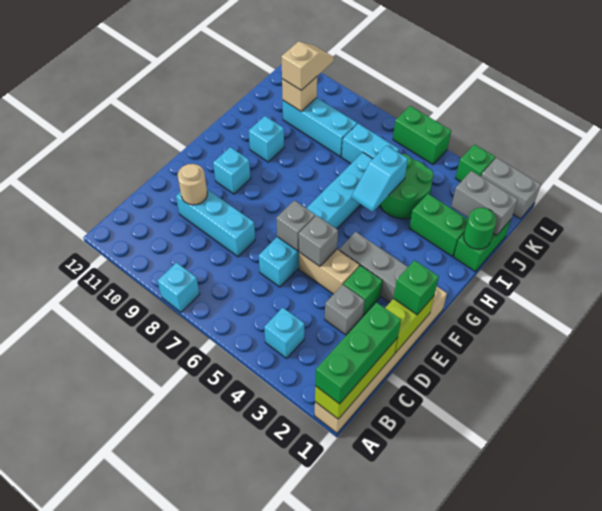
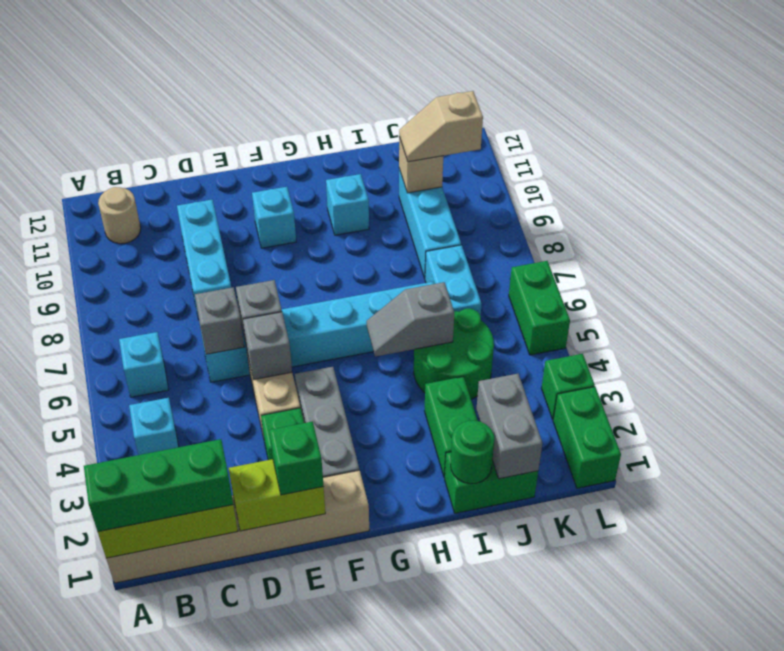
cyan 1x1 brick [158,263,200,312] -> cyan 1x1 brick moved to [119,332,169,397]
grey 1x1 brick [325,285,365,335] -> grey 1x1 brick moved to [195,287,244,354]
tan 1x1 round brick [178,164,207,205] -> tan 1x1 round brick moved to [98,187,141,244]
cyan 1x2 slope [352,145,408,212] -> grey 1x2 slope [367,282,454,357]
tan 1x2 slope [281,41,334,90] -> tan 1x2 slope turned to [399,91,483,162]
grey 1x2 brick [481,158,541,219] -> green 1x2 brick [553,387,621,488]

